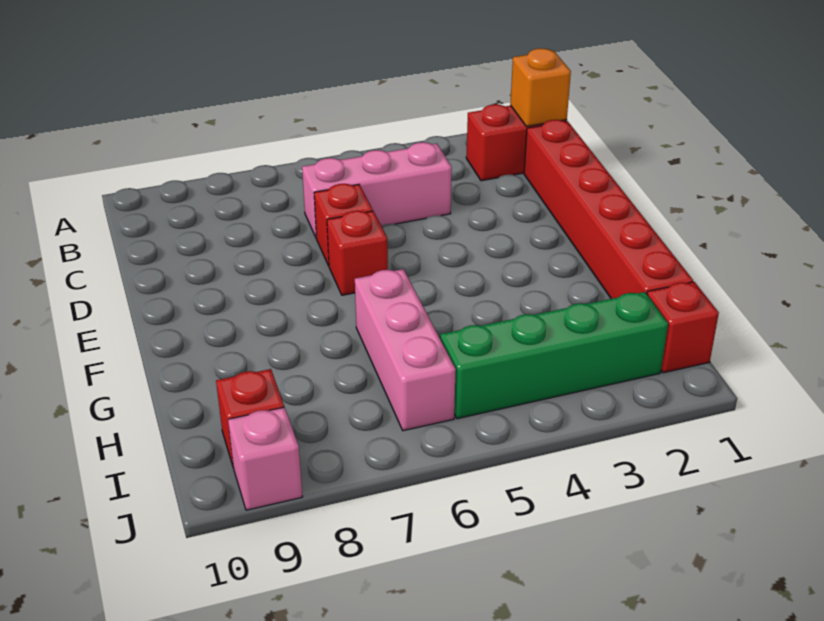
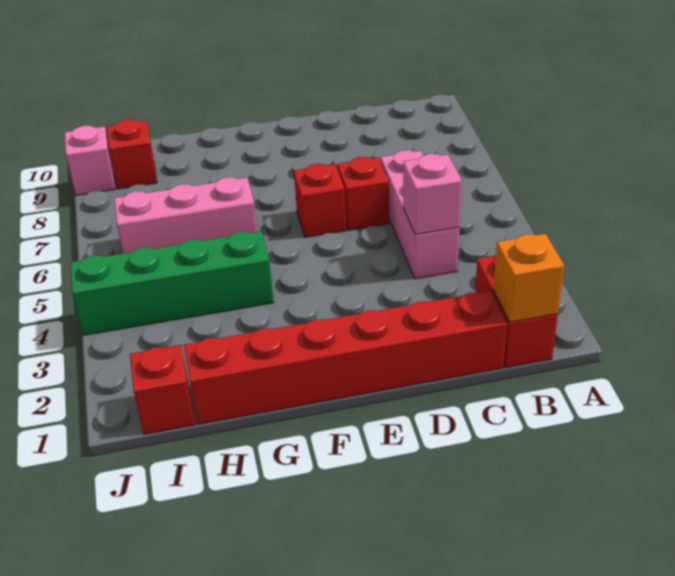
none -> pink 1x1 brick [403,154,462,235]
green 1x4 brick [440,292,668,419] -> green 1x4 brick turned to [71,231,274,335]

